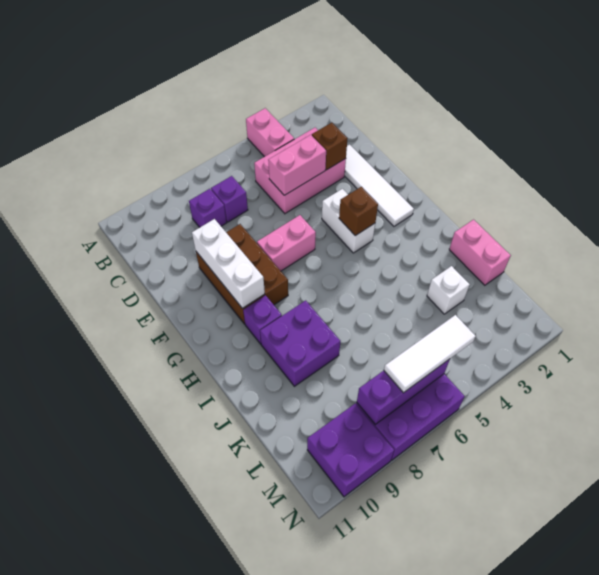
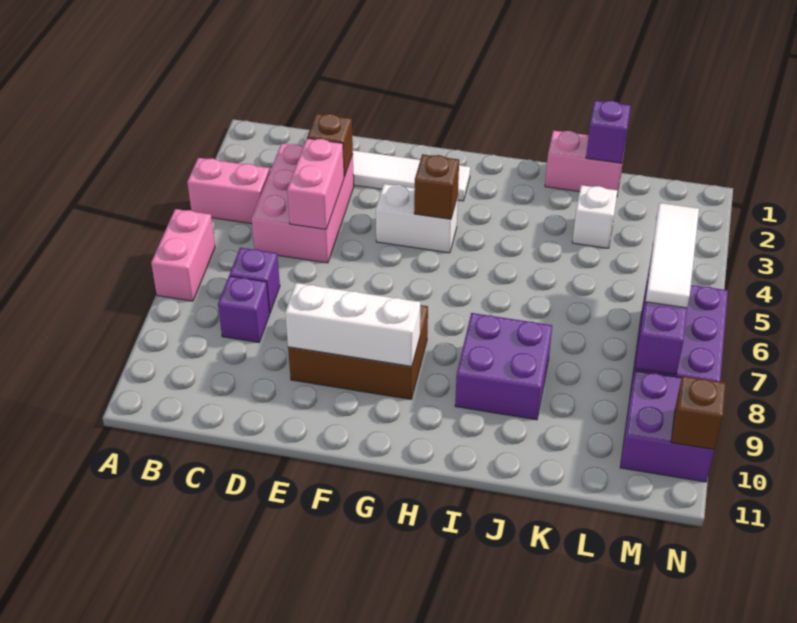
pink 1x2 brick [257,215,316,271] -> pink 1x2 brick moved to [151,209,215,301]
purple 1x1 brick [243,295,282,344] -> purple 1x1 brick moved to [586,101,631,163]
none -> brown 1x1 brick [671,376,726,450]

